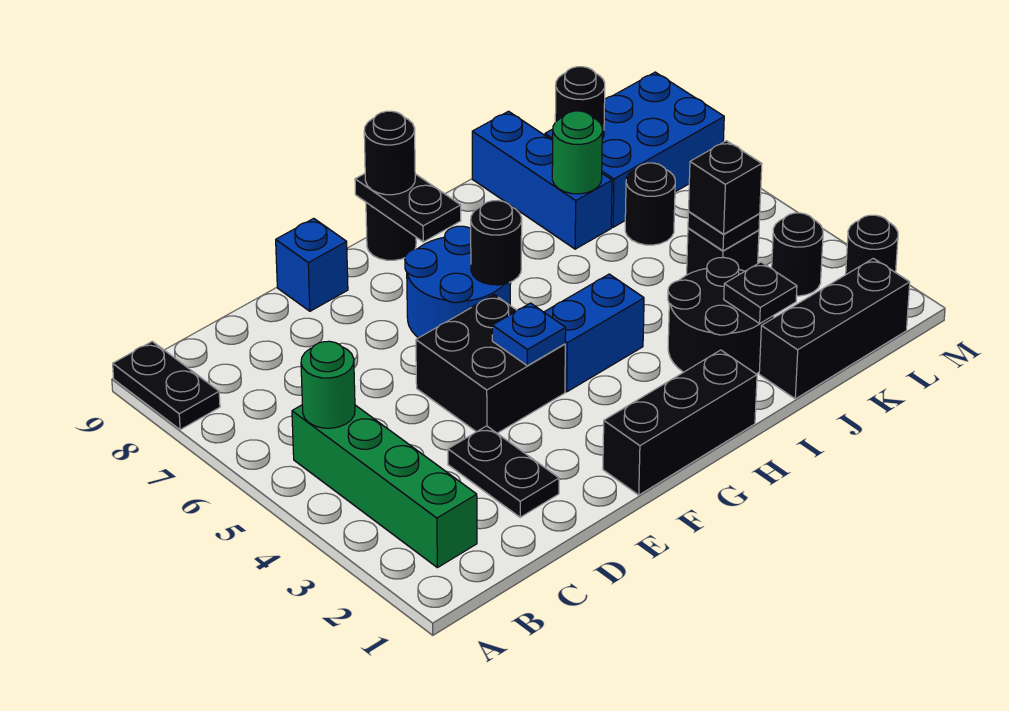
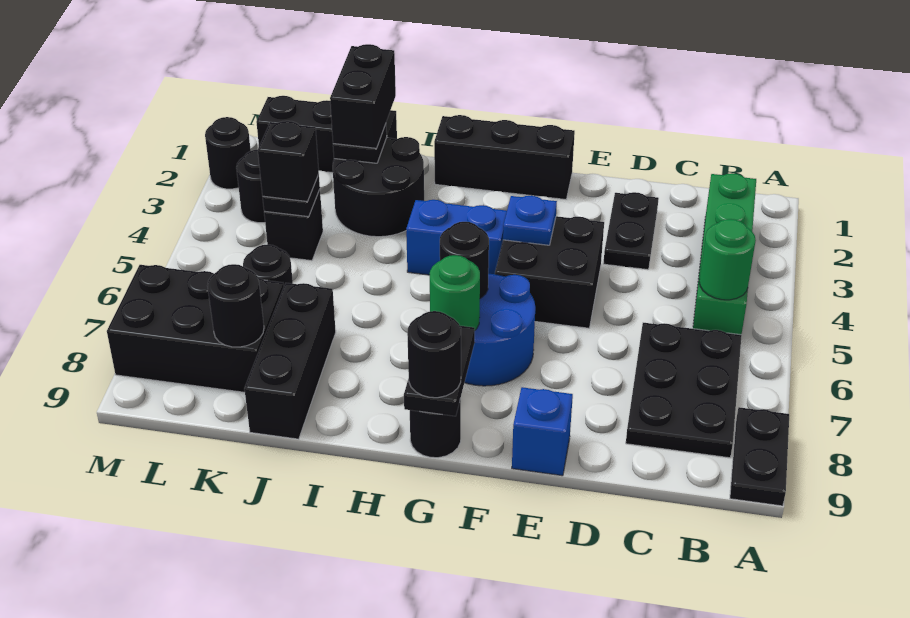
none -> black 2x3 plate [626,323,742,458]
none -> black 1x2 brick [330,44,396,148]
blue 1x3 brick [472,111,612,249] -> black 1x3 brick [244,283,336,439]
green 1x1 round brick [552,111,602,194] -> green 1x1 round brick moved to [430,255,480,330]
blue 2x3 brick [545,72,724,227] -> black 2x3 brick [107,265,284,392]

